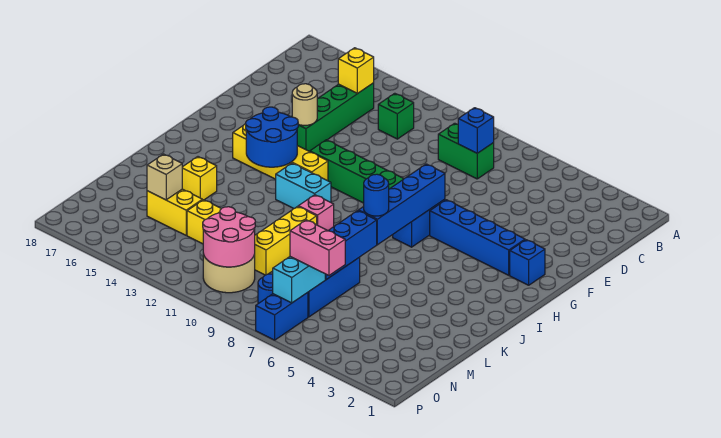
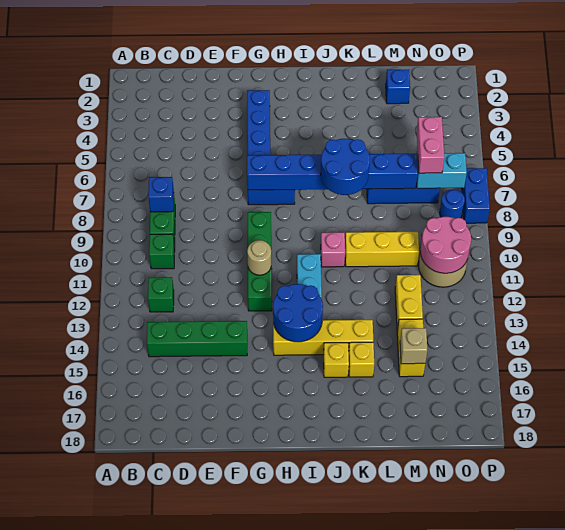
none -> green 1x1 brick [149,234,175,269]
yellow 1x1 brick [338,48,374,93] -> yellow 1x1 brick moved to [324,343,349,377]
tan 1x1 round brick [292,84,317,125] -> tan 1x1 round brick moved to [247,240,271,275]
blue 1x1 brick [510,240,545,285] -> blue 1x1 brick moved to [386,70,410,104]
yellow 1x4 brick [233,124,328,181] -> yellow 1x4 brick turned to [273,320,373,355]
blue 1x1 round brick [364,174,389,216] -> blue 2x2 round brick [321,139,370,195]
blue 1x2 brick [256,293,308,340] -> blue 1x2 brick turned to [462,168,490,223]

